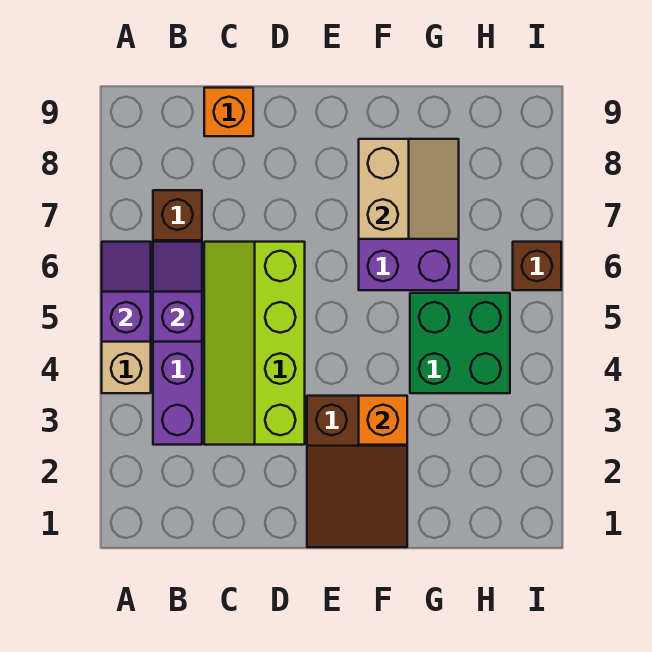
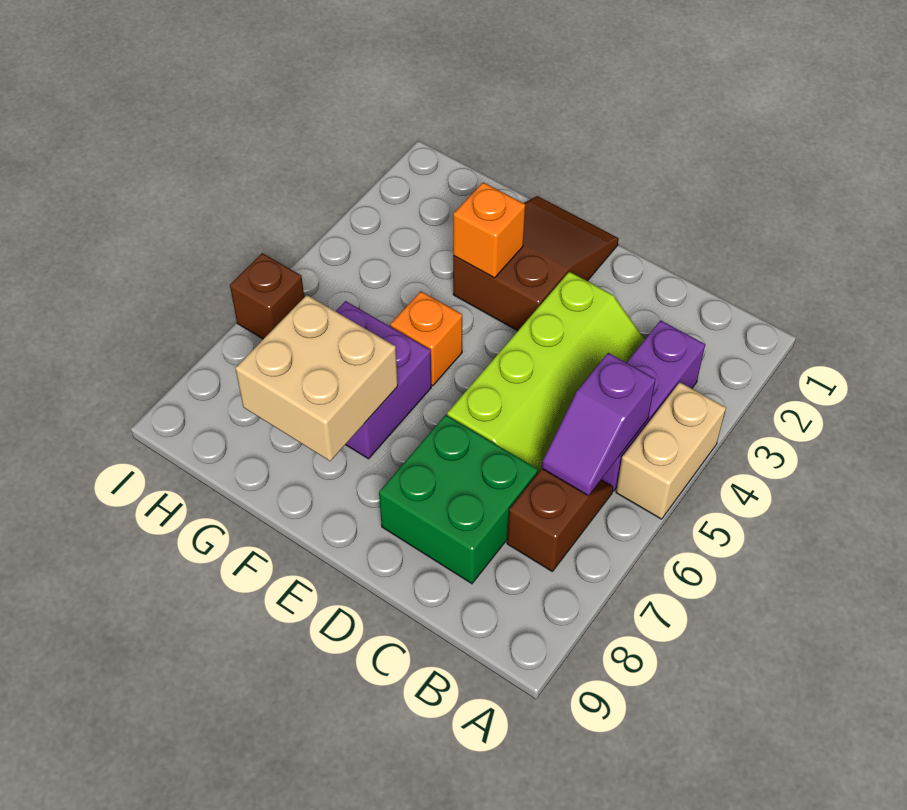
purple 1x2 slope [102,242,151,342] -> none
orange 1x1 brick [204,88,253,136] -> orange 1x1 brick moved to [390,291,462,386]
tan 2x2 slope [359,139,459,239] -> tan 2x2 brick [235,295,398,461]
green 2x2 brick [410,293,510,393] -> green 2x2 brick moved to [379,415,538,584]

